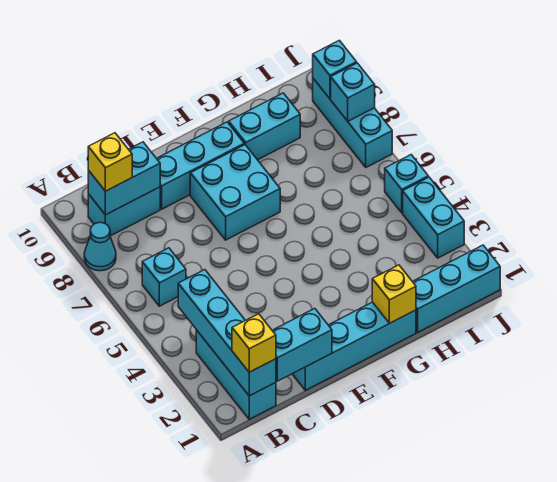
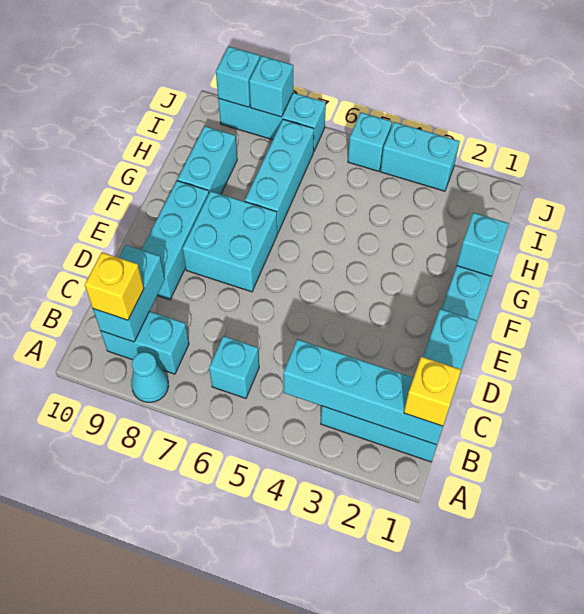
cyan 1x2 brick [88,187,160,236] -> cyan 1x2 brick turned to [101,311,189,374]
yellow 1x1 brick [372,265,416,323] -> cyan 1x1 brick [457,213,509,276]
cyan 1x3 brick [412,245,500,332] -> cyan 1x3 brick moved to [245,119,314,233]

